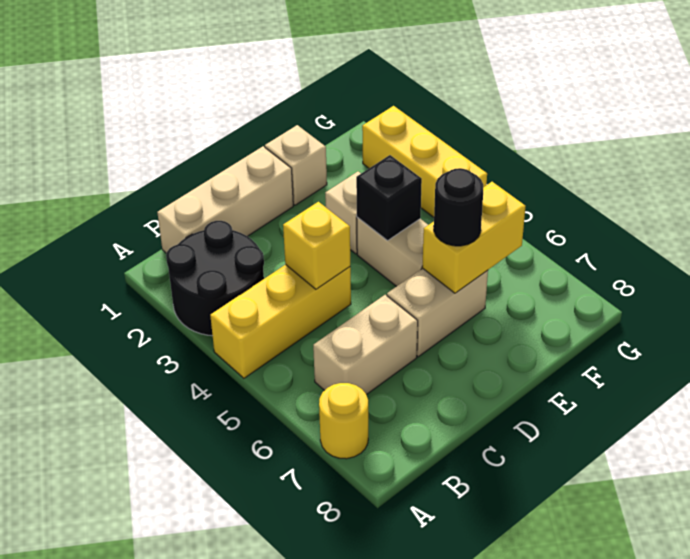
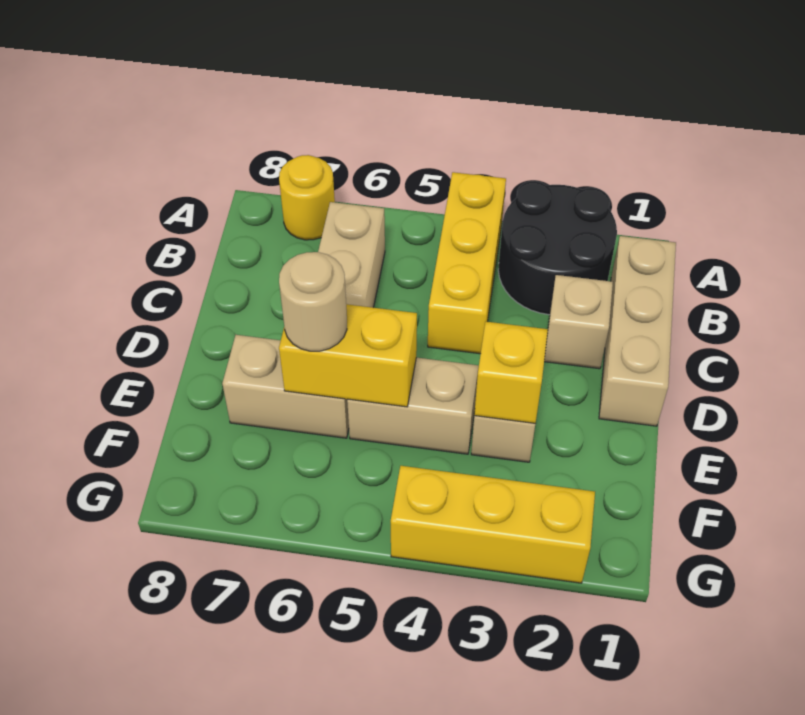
yellow 1x1 brick [283,202,350,289] -> yellow 1x1 brick moved to [474,322,548,423]
tan 1x2 brick [387,268,488,357] -> tan 1x2 brick turned to [222,335,349,438]
tan 1x1 brick [265,125,327,205] -> tan 1x1 brick moved to [544,275,613,369]
black 1x1 brick [356,155,422,240] -> none
yellow 1x2 brick [422,182,526,293] -> yellow 1x2 brick turned to [279,304,417,407]
black 1x1 round brick [434,168,483,246] -> tan 1x1 round brick [279,252,347,351]

